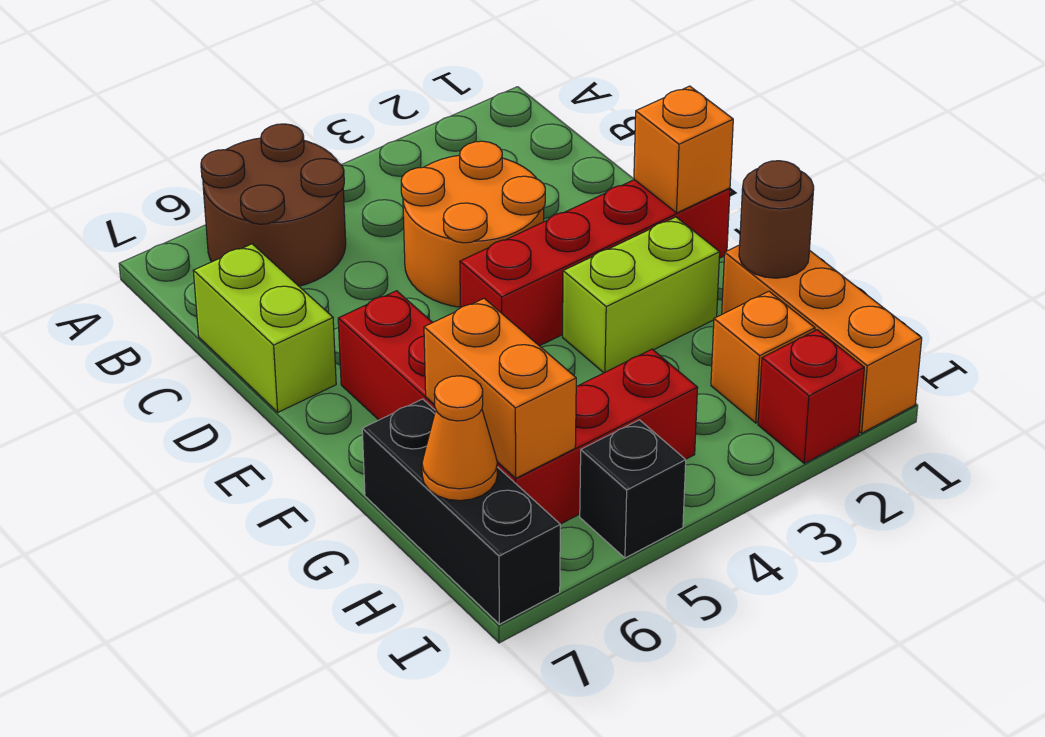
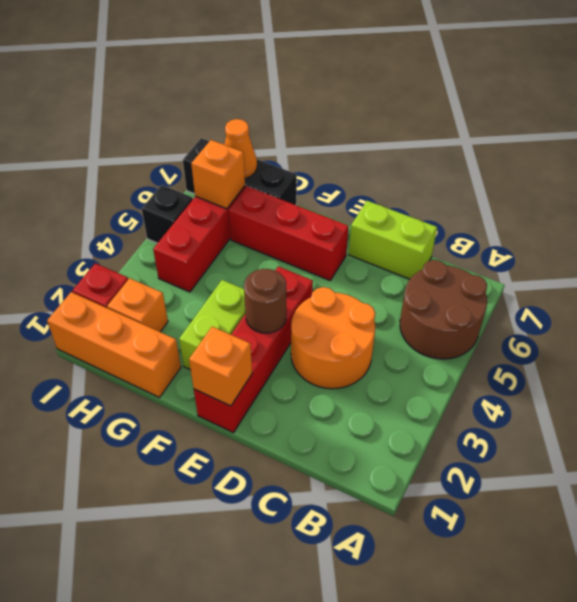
brown 1x1 round brick [739,161,814,278] -> brown 1x1 round brick moved to [244,269,286,333]
orange 1x2 brick [424,298,576,478] -> orange 1x1 brick [191,140,245,209]

